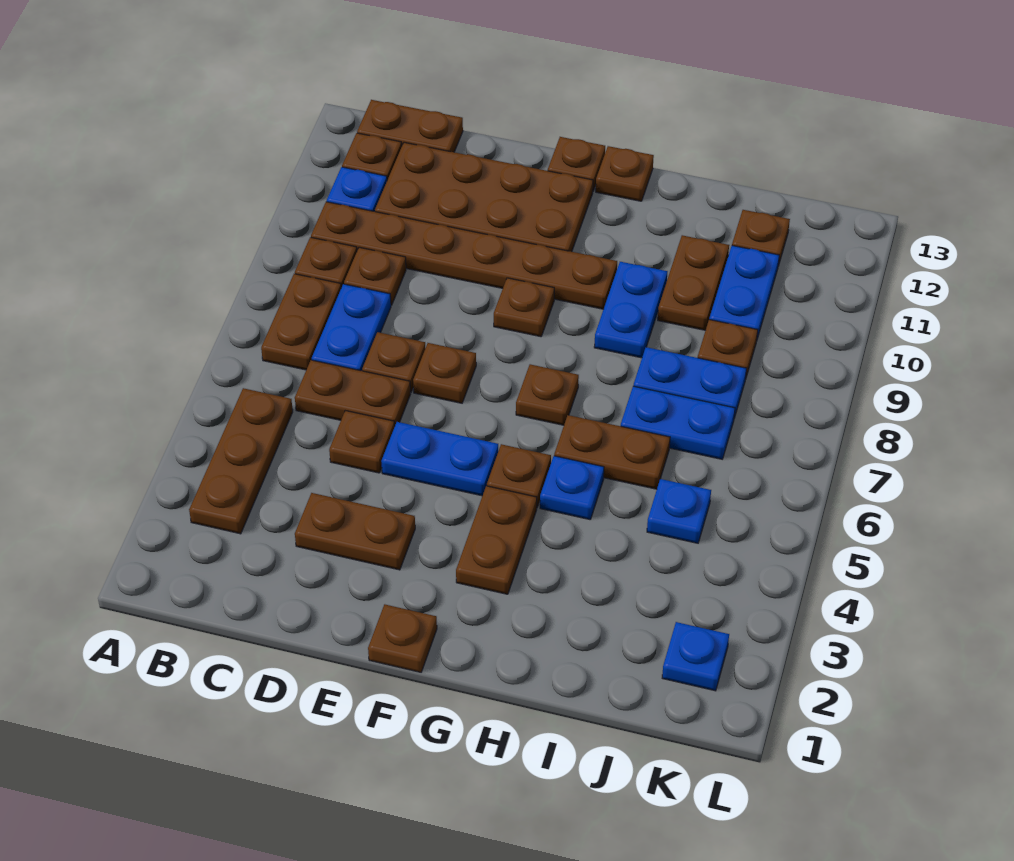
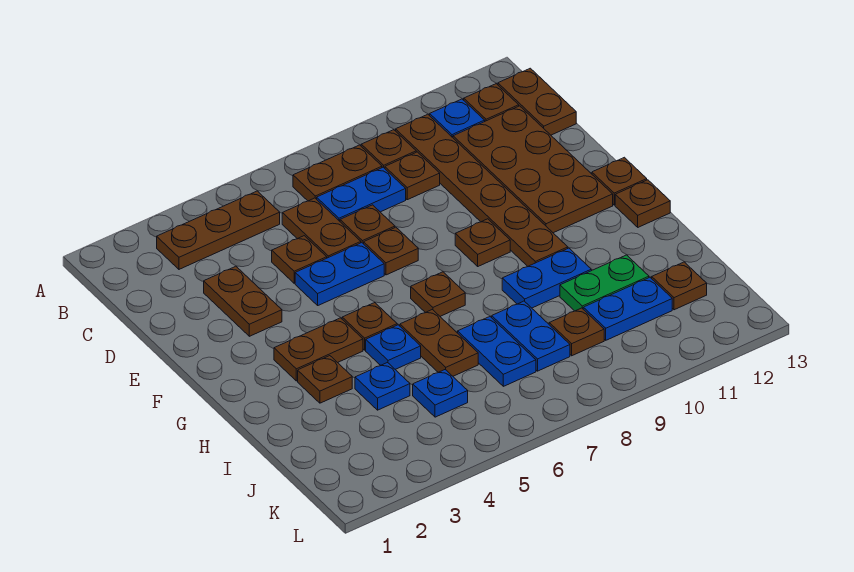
blue 1x2 plate [381,422,498,496] -> blue 1x2 plate turned to [295,243,384,305]
brown 1x1 plate [368,604,437,672] -> brown 1x1 plate moved to [298,356,352,403]
brown 1x2 plate [658,235,729,330] -> green 1x2 plate [560,255,649,311]
blue 1x1 plate [662,622,729,691] -> blue 1x1 plate moved to [355,363,410,410]

